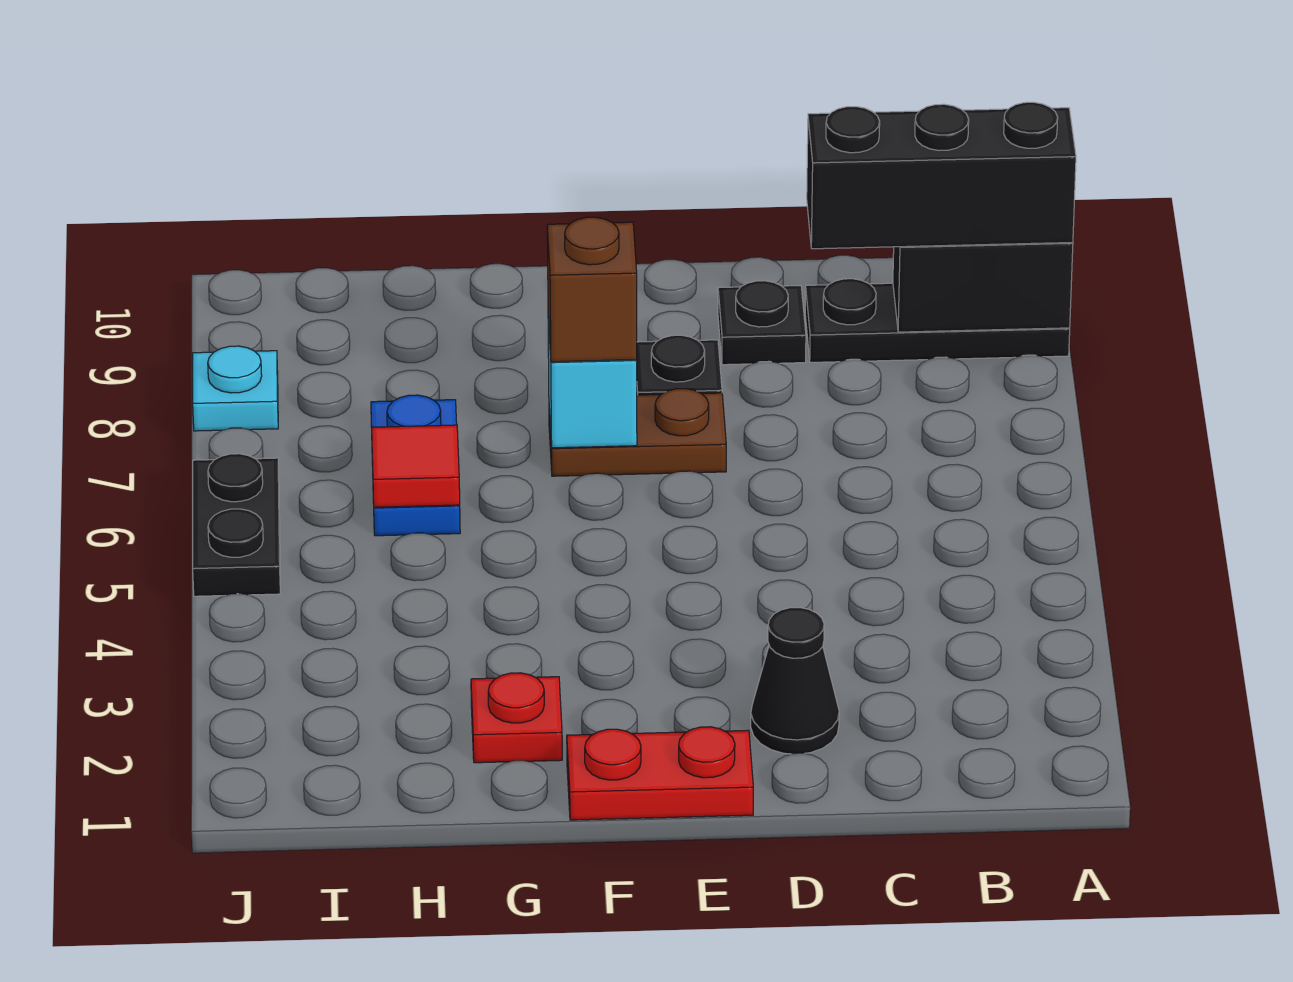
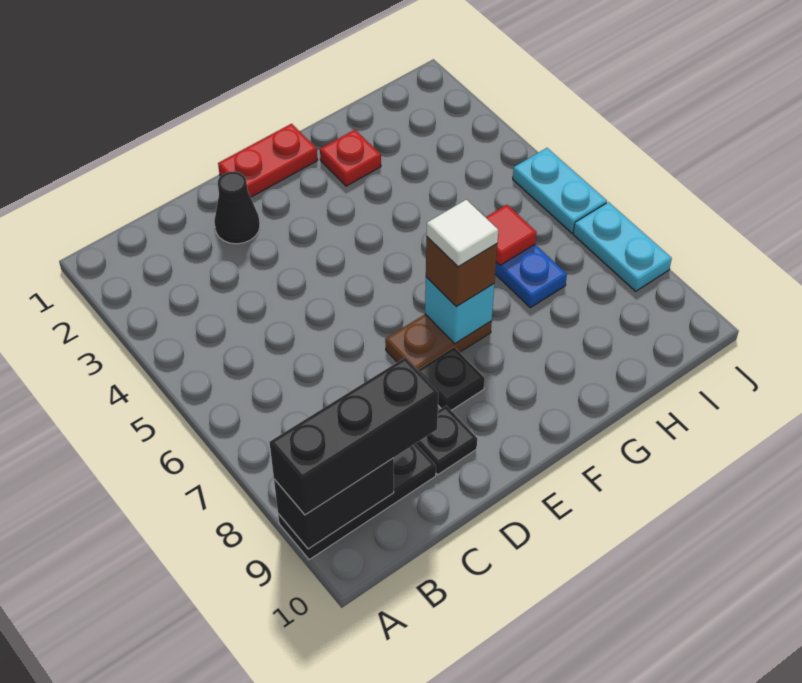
none -> white 1x1 tile [427,200,498,267]
black 1x2 plate [193,454,280,596] -> cyan 1x2 plate [513,148,607,233]
cyan 1x1 plate [193,346,278,431] -> cyan 1x2 plate [573,202,672,291]

